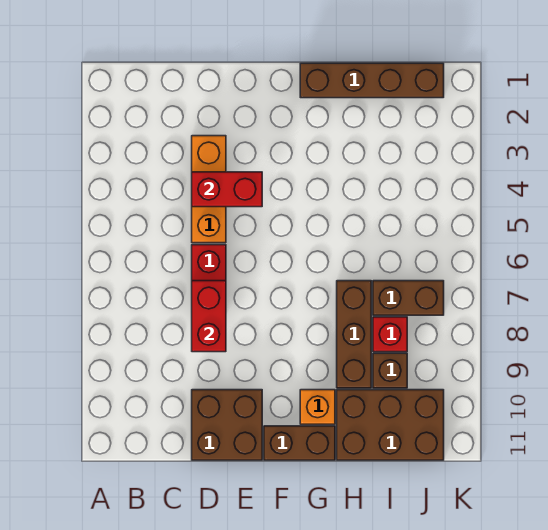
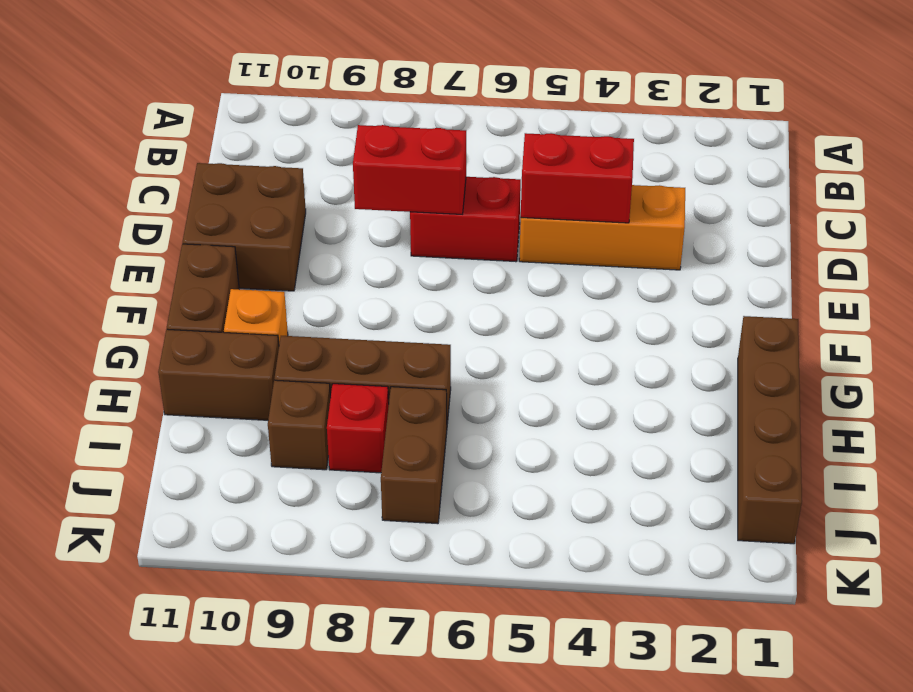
red 1x2 brick [192,172,262,207] -> red 1x2 brick turned to [521,133,634,223]
brown 2x3 brick [337,390,444,460] -> brown 1x2 brick [158,329,279,420]

